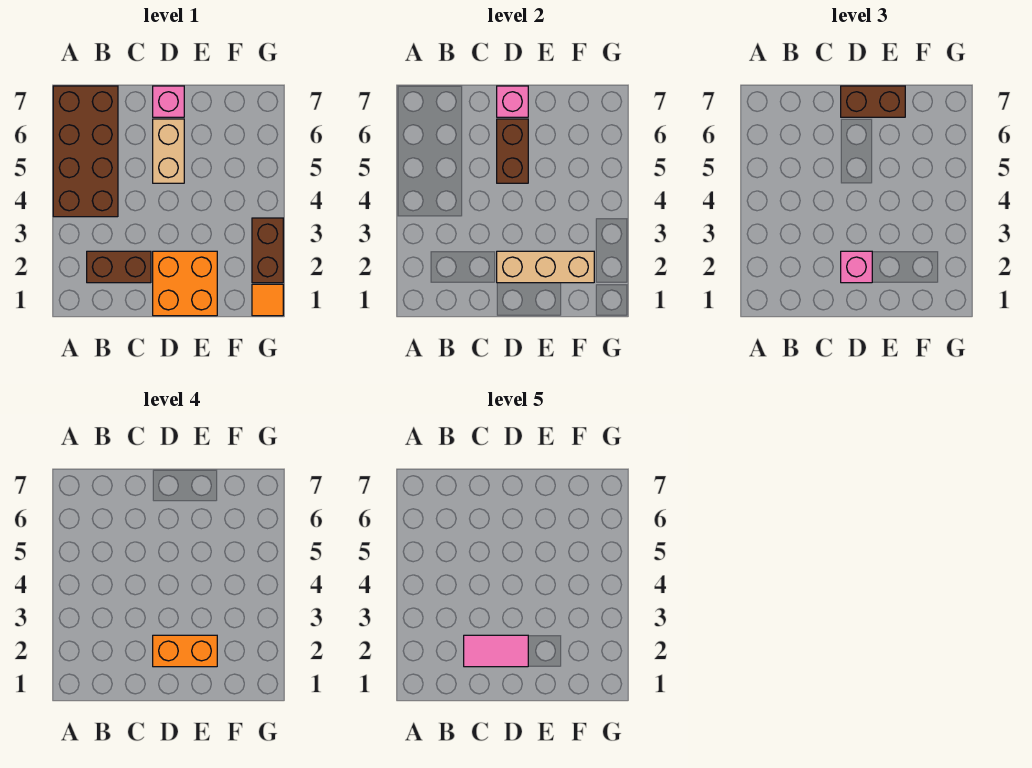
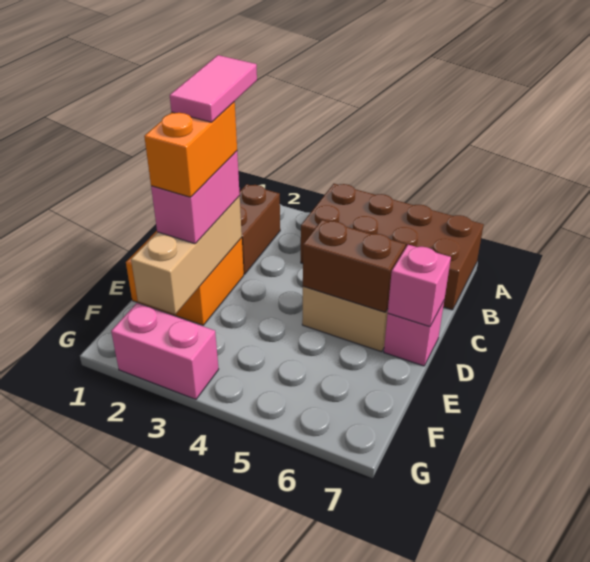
pink 1x1 brick [841,251,872,283] -> pink 1x2 brick [151,151,240,244]
brown 1x2 brick [841,86,905,117] -> none
orange 1x1 tile [252,284,283,316] -> none
brown 1x2 brick [252,218,283,283] -> pink 1x2 brick [111,303,219,399]

